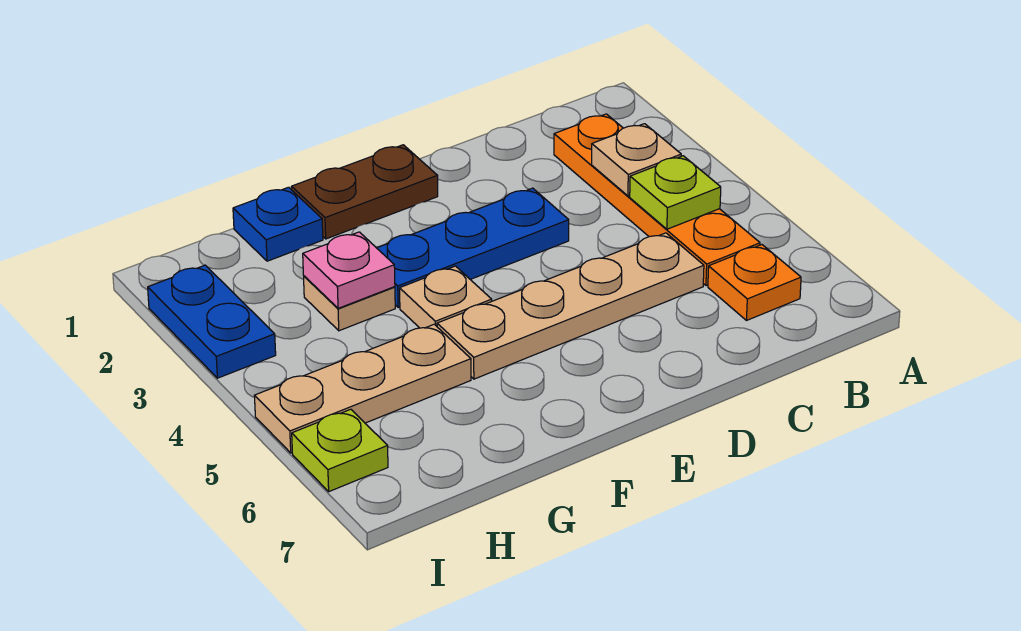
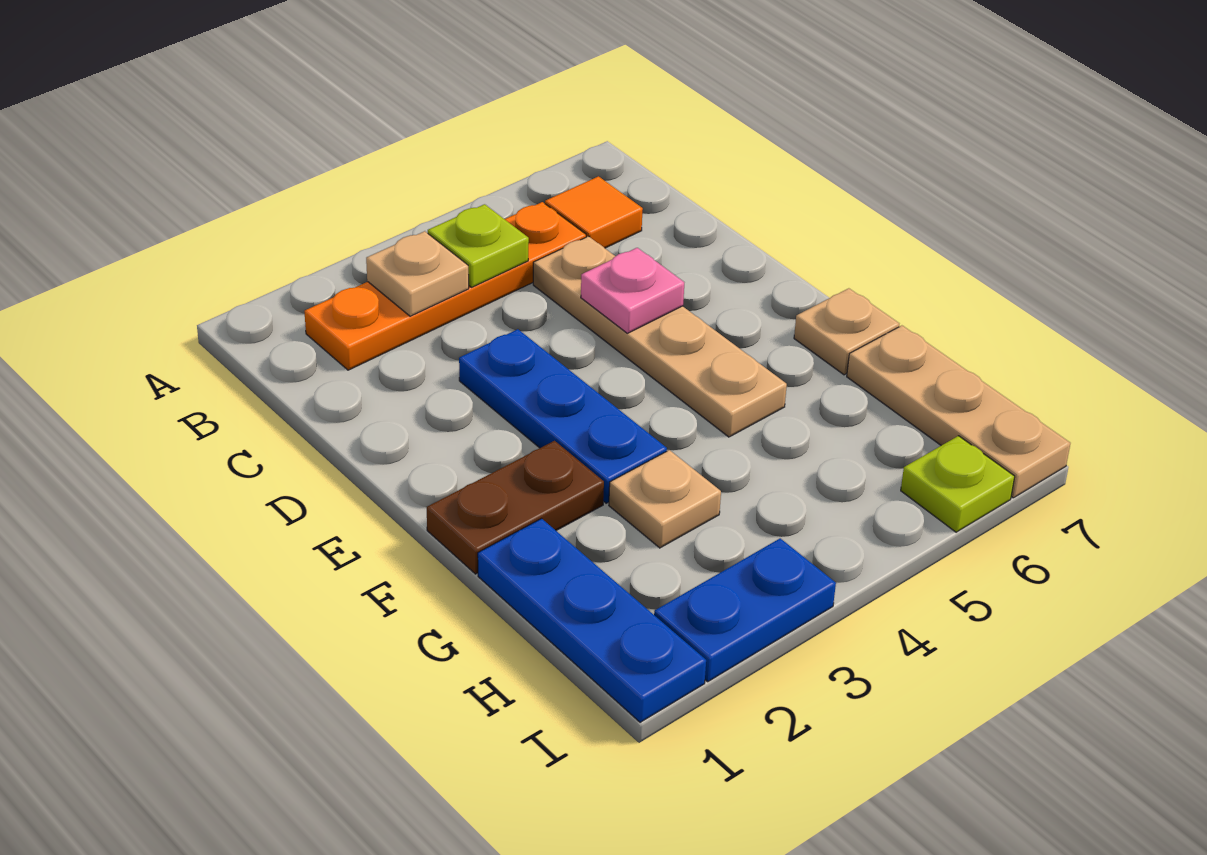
orange 1x1 plate [708,245,801,321] -> orange 1x1 tile [545,176,643,248]
brown 1x2 plate [292,145,438,239] -> brown 1x2 plate turned to [427,441,604,574]
tan 1x1 plate [400,266,492,328] -> tan 1x1 plate moved to [794,288,899,375]
blue 1x1 plate [233,187,323,261] -> blue 1x3 plate [478,519,706,722]
pink 1x1 plate [303,232,395,308] -> pink 1x1 plate moved to [581,248,684,333]
tan 1x3 plate [254,324,471,453] -> tan 1x3 plate moved to [847,326,1070,498]

